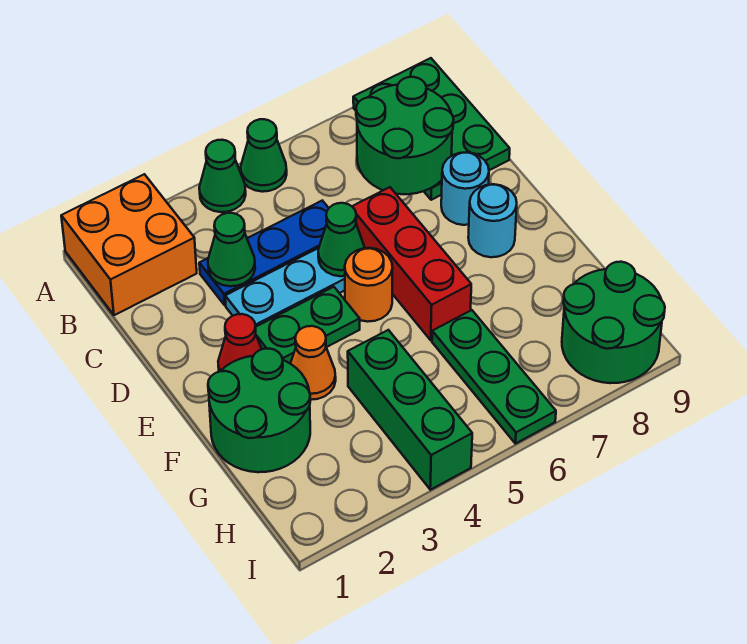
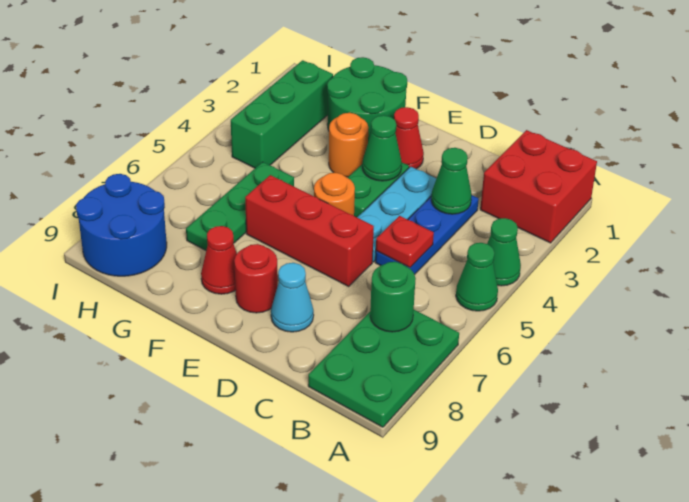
orange 2x2 brick [61,174,197,315] -> red 2x2 brick [480,130,597,243]
green 2x3 plate [353,58,510,200] -> green 2x3 plate turned to [308,310,459,427]
green 2x2 round brick [356,77,454,194] -> green 1x1 round brick [370,262,416,332]
none -> red 1x1 plate [376,216,434,268]
green 1x1 cone [318,203,365,276] -> green 1x1 cone moved to [362,115,402,181]
cyan 1x1 round brick [441,152,489,225] -> cyan 1x1 cone [271,263,314,332]
cyan 1x1 round brick [468,184,517,257] -> red 1x1 round brick [234,244,278,313]
orange 1x1 cone [290,326,336,400] -> orange 1x1 round brick [329,113,368,177]
none -> red 1x1 cone [201,226,237,294]
green 1x3 brick [348,330,472,490] -> green 1x3 brick turned to [231,60,333,168]
green 1x3 plate [432,310,556,444] -> green 1x3 plate turned to [186,162,294,250]
green 2x2 round brick [562,262,665,383] -> blue 2x2 round brick [76,174,167,276]

